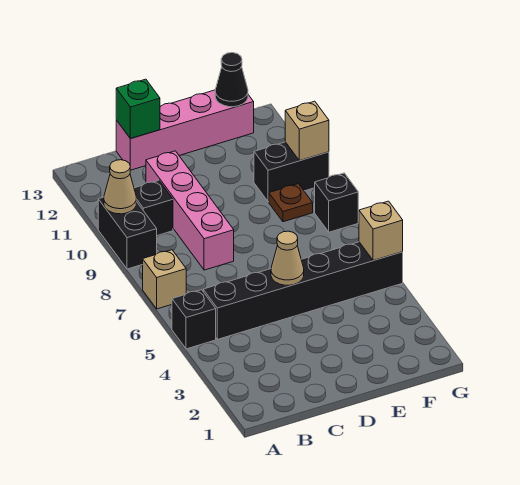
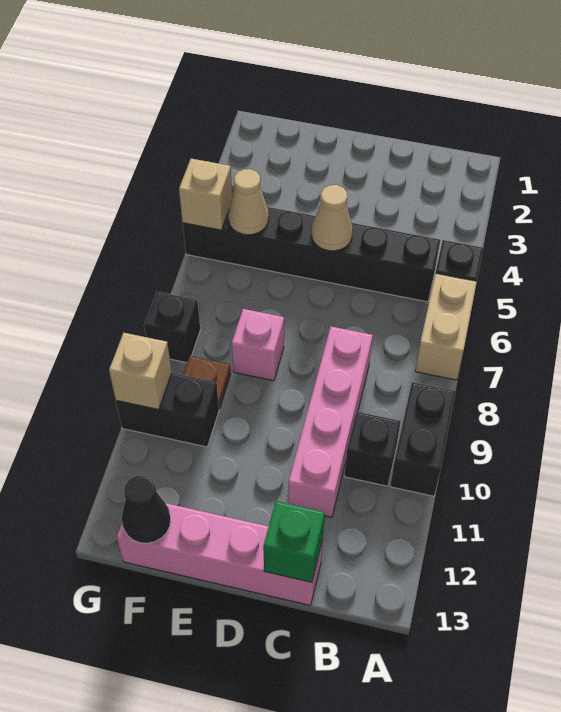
tan 1x1 brick [143,250,186,309] -> tan 1x2 brick [415,273,477,380]
tan 1x1 cone [104,160,136,214] -> tan 1x1 cone moved to [228,169,269,235]
none -> pink 1x1 brick [232,309,284,381]

